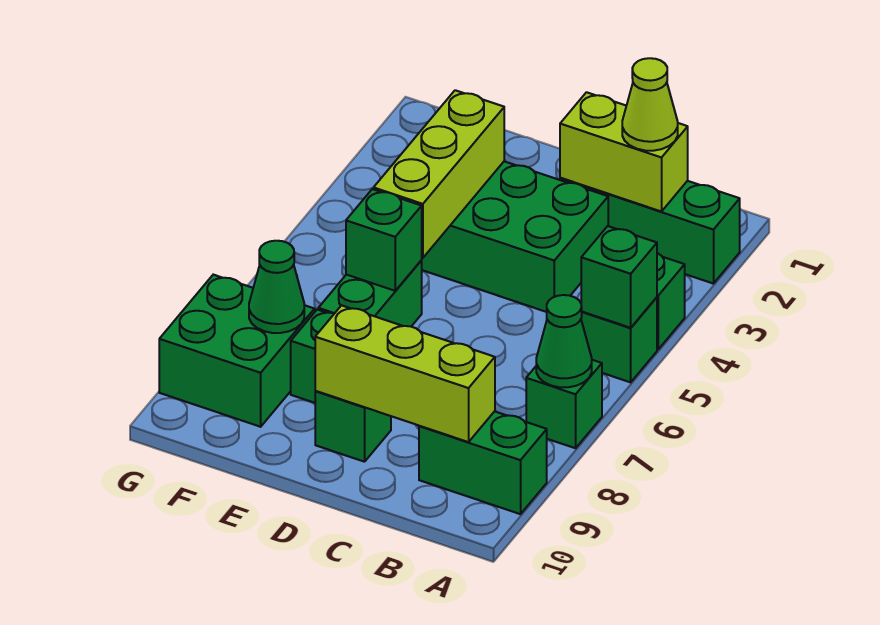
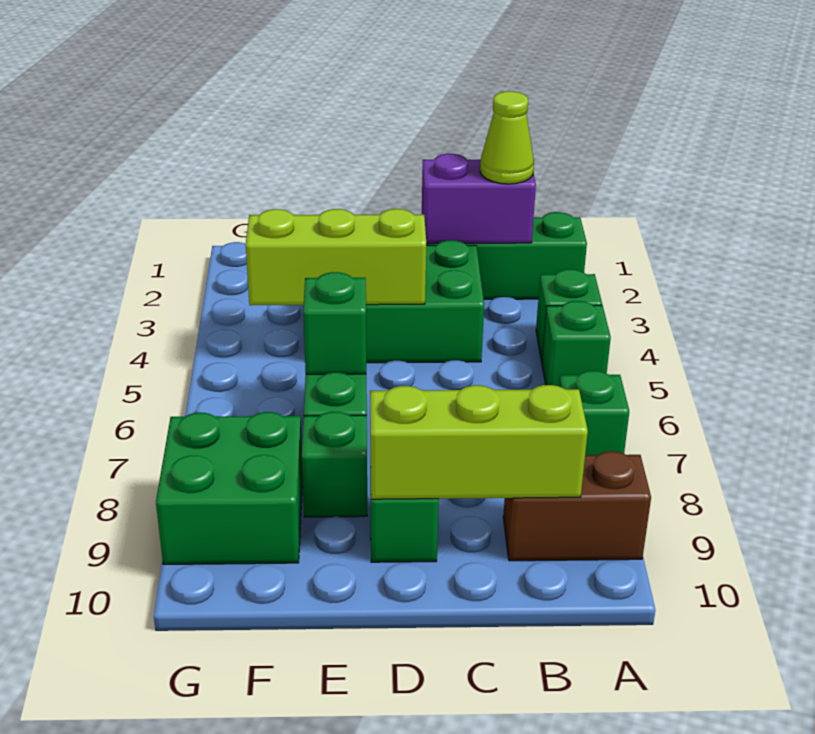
green 1x1 brick [581,226,657,328] -> none
green 1x1 cone [536,295,592,387] -> none
green 1x2 brick [419,411,547,514] -> brown 1x2 brick [503,451,651,561]
lime 1x2 brick [560,92,688,212] -> purple 1x2 brick [422,154,536,244]
lime 1x3 brick [374,90,504,258] -> lime 1x3 brick turned to [246,209,426,305]
green 1x1 cone [249,241,304,333] -> none

